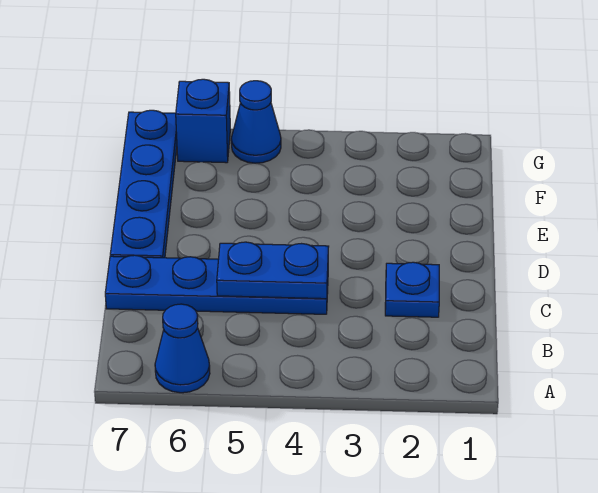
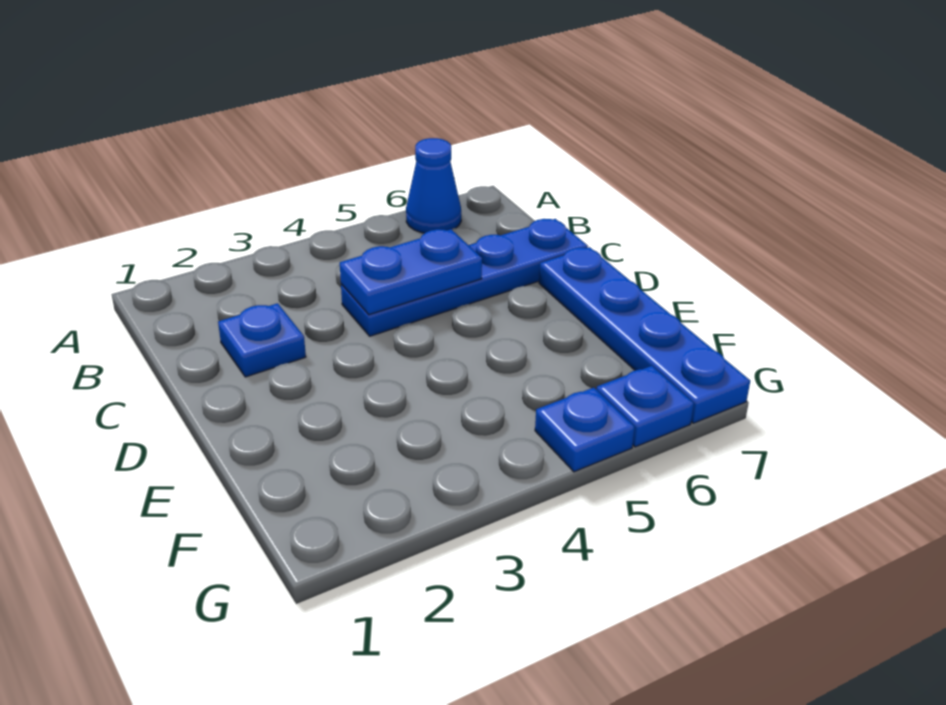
blue 1x1 cone [231,81,281,163] -> blue 1x1 plate [535,388,635,472]
blue 1x1 brick [176,79,230,163] -> blue 1x1 plate [596,366,694,447]

